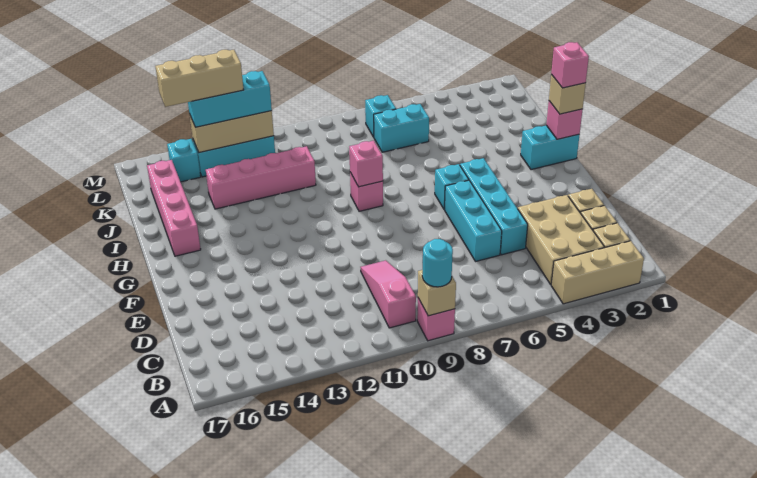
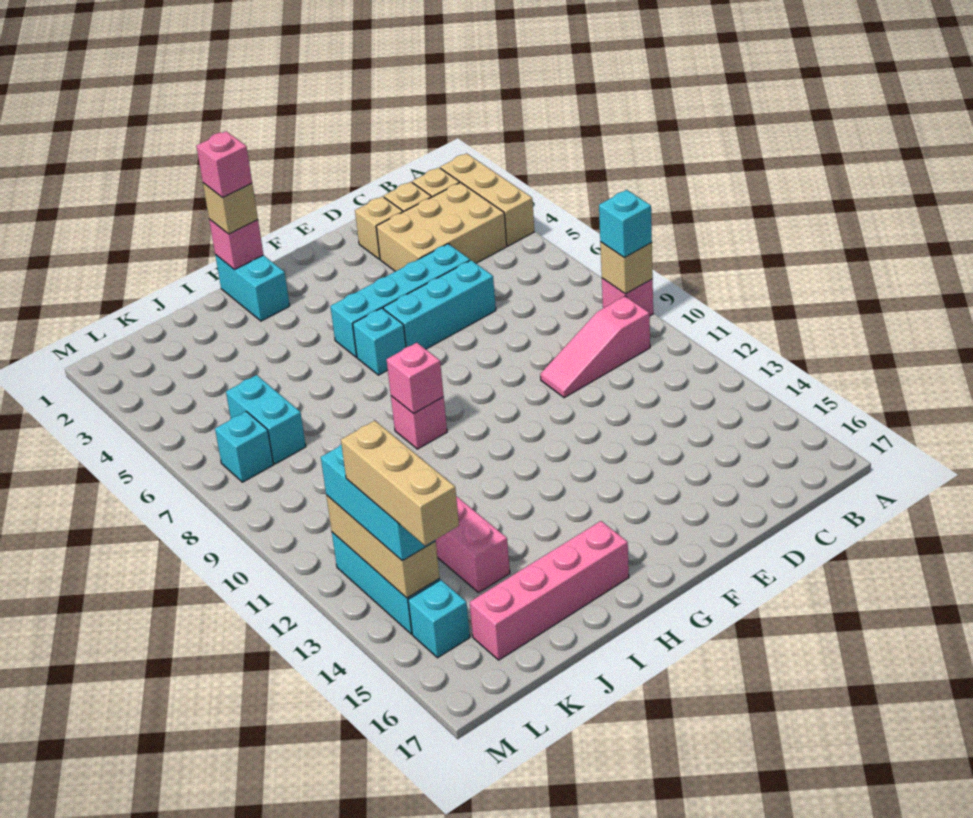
cyan 1x1 round brick [422,239,453,287] -> cyan 1x1 brick [599,190,652,258]

